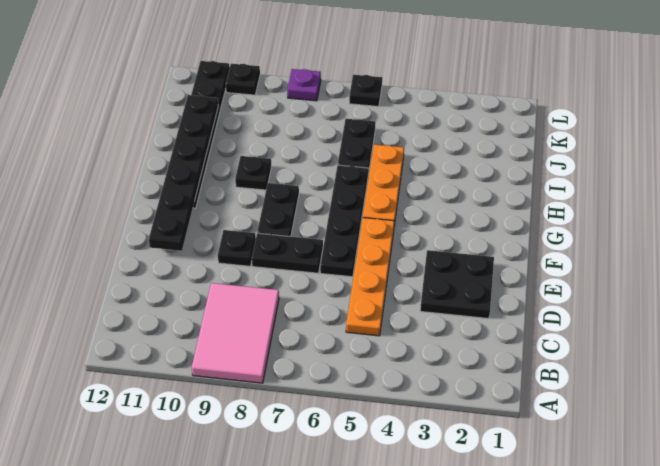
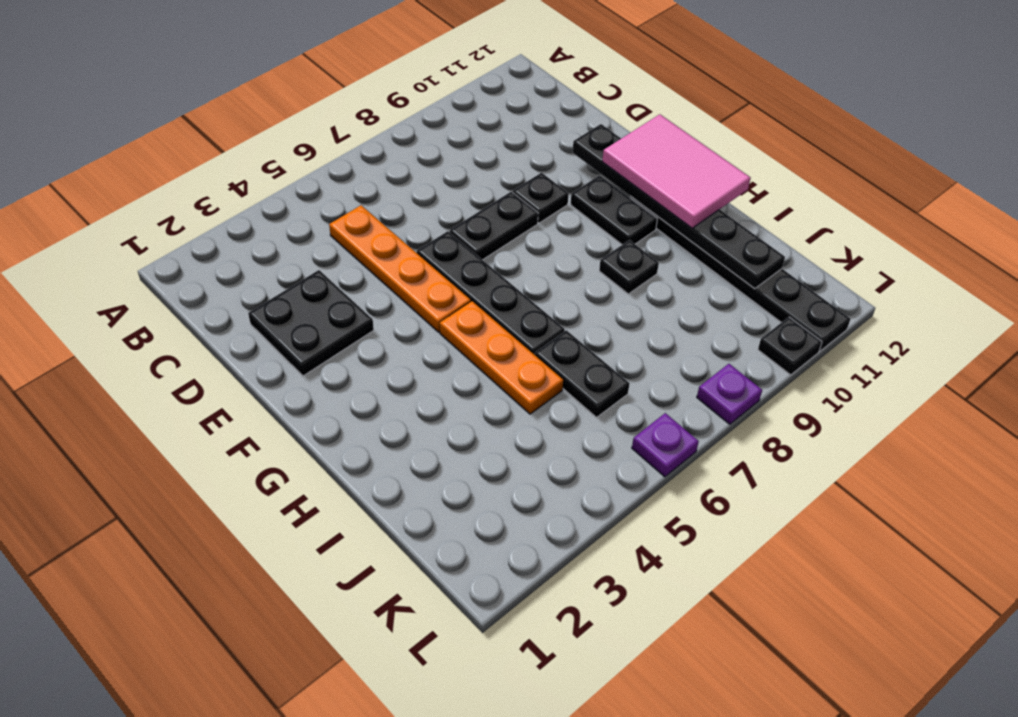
pink 2x3 tile [192,283,279,383] -> pink 2x3 tile moved to [602,114,751,228]
black 1x2 plate [257,183,299,237] -> black 1x2 plate moved to [571,176,657,245]
black 1x1 plate [349,75,382,107] -> purple 1x1 plate [632,413,699,477]

